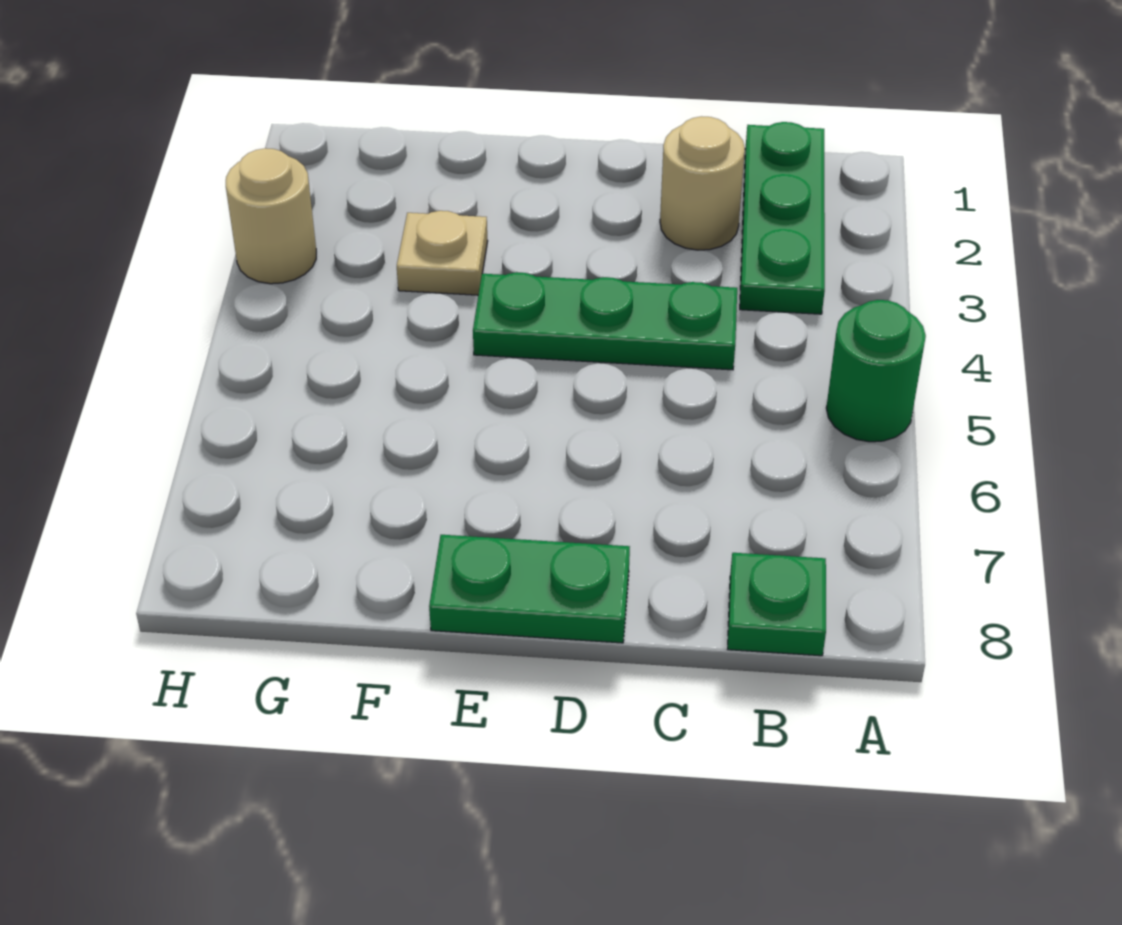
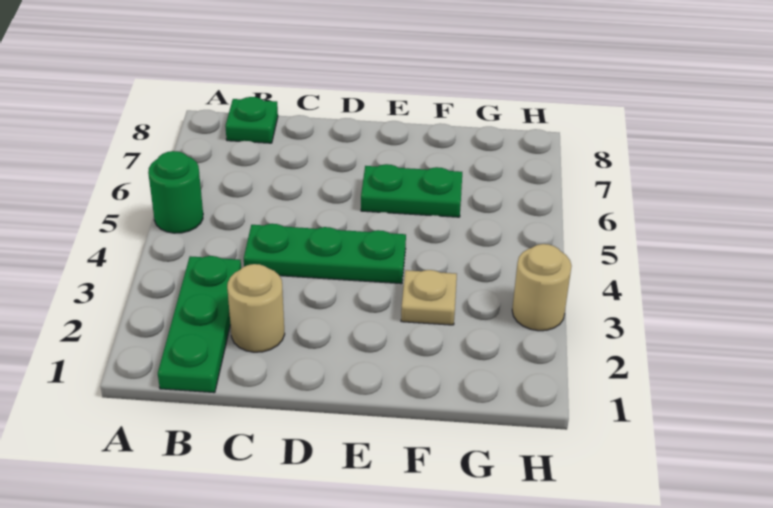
green 1x2 plate [429,535,630,643] -> green 1x2 plate moved to [361,164,462,217]

